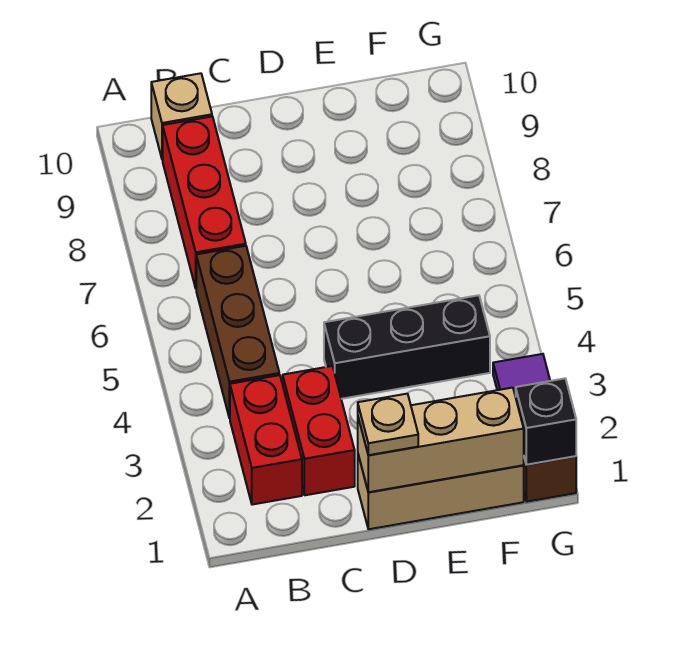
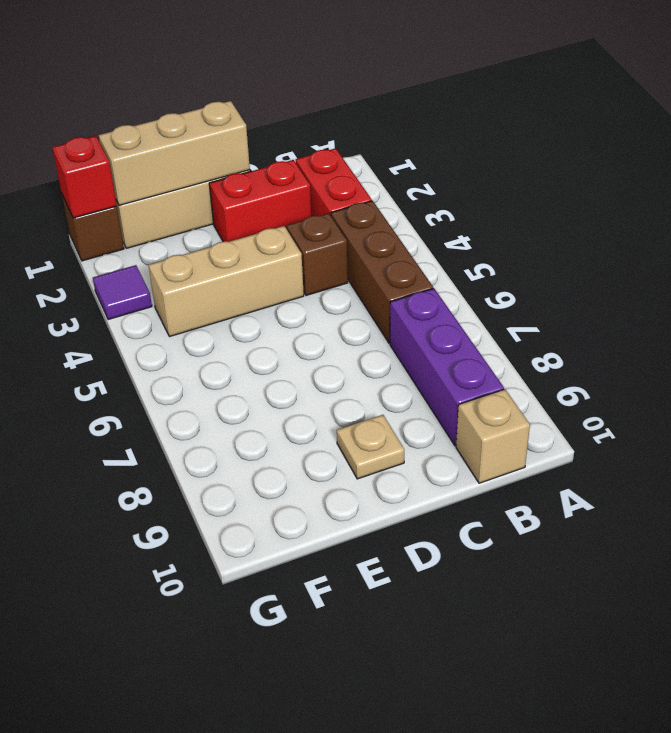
red 1x3 brick [163,117,246,288] -> purple 1x3 brick [390,288,504,446]
red 1x2 brick [283,366,355,495] -> red 1x2 brick turned to [209,160,311,242]
none -> brown 1x1 brick [287,213,348,296]
tan 1x1 plate [358,394,418,455] -> tan 1x1 plate moved to [337,415,404,479]
black 1x3 brick [324,295,490,399] -> tan 1x3 brick [148,226,304,337]
black 1x1 brick [516,378,576,465] -> red 1x1 brick [52,136,117,218]

